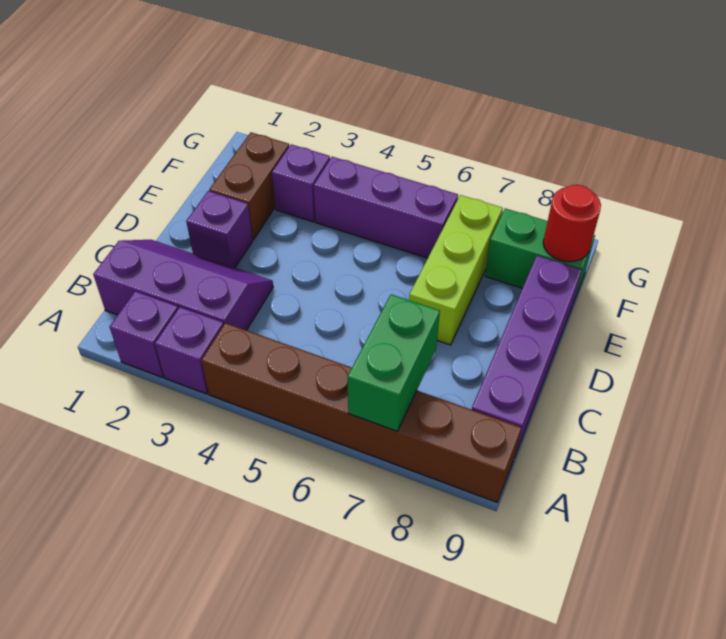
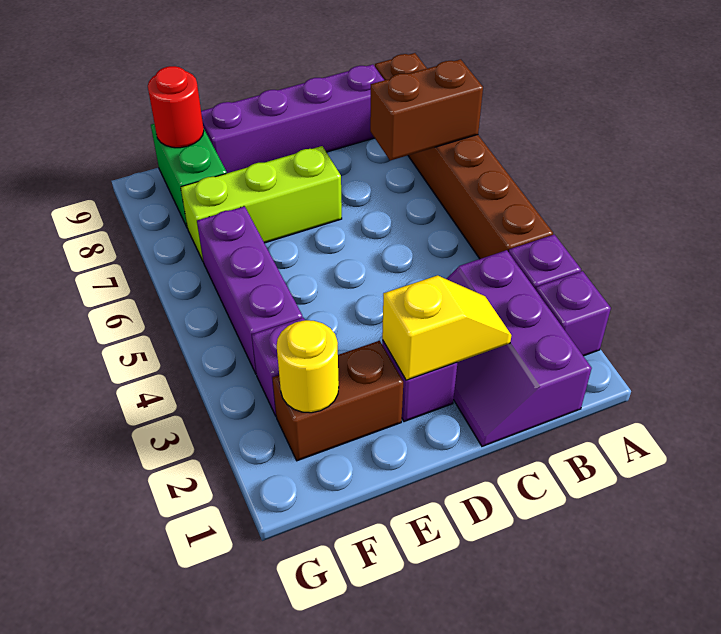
green 1x2 brick [347,294,440,431] -> brown 1x2 brick [370,59,483,161]
none -> yellow 1x2 slope [382,275,512,380]
none -> yellow 1x1 round brick [277,320,339,413]

